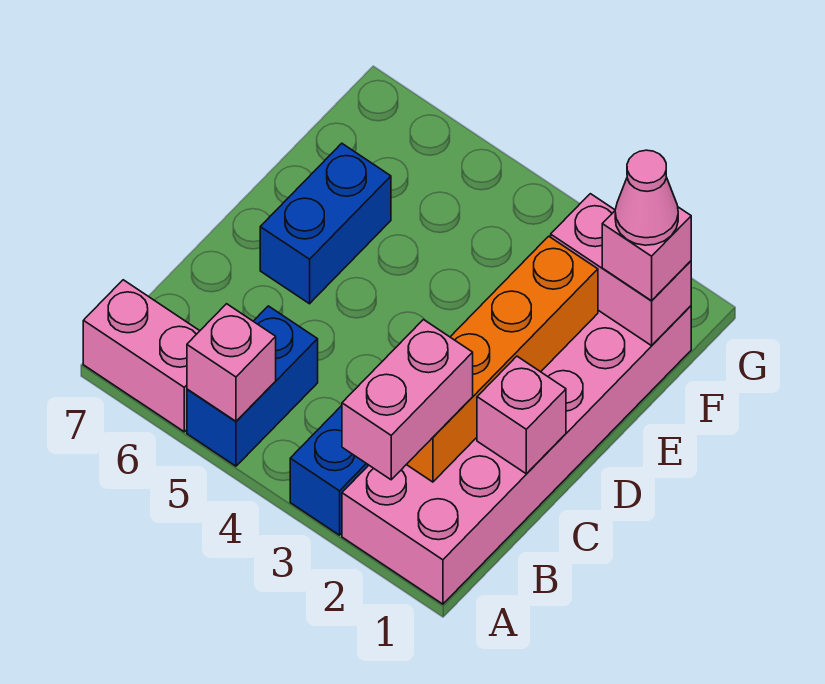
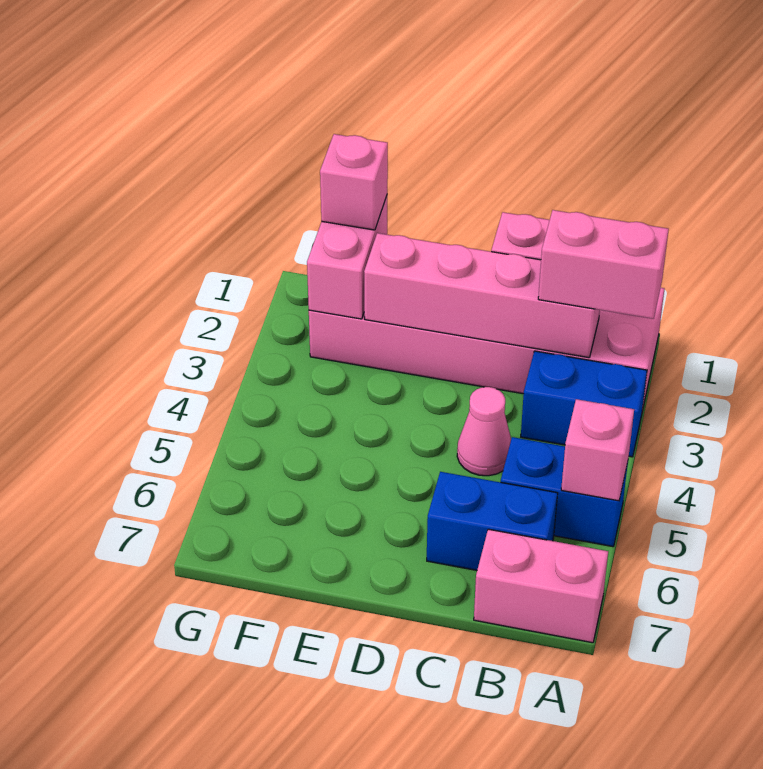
pink 1x2 brick [83,280,199,432] -> pink 1x2 brick turned to [474,529,608,643]
orange 1x4 brick [406,236,598,482] -> pink 1x4 brick [364,233,600,358]
blue 1x2 brick [260,143,391,304] -> blue 1x2 brick moved to [427,472,558,570]
pink 1x1 cone [615,150,678,245] -> pink 1x1 cone moved to [457,387,511,476]

